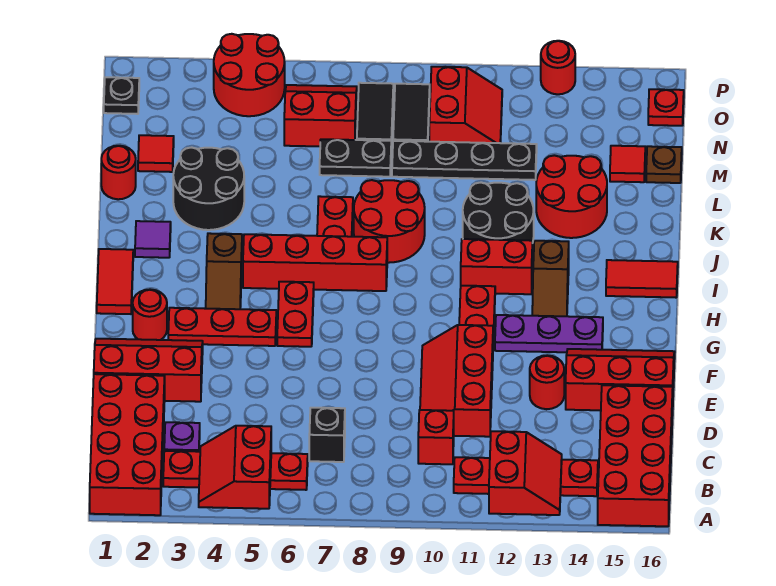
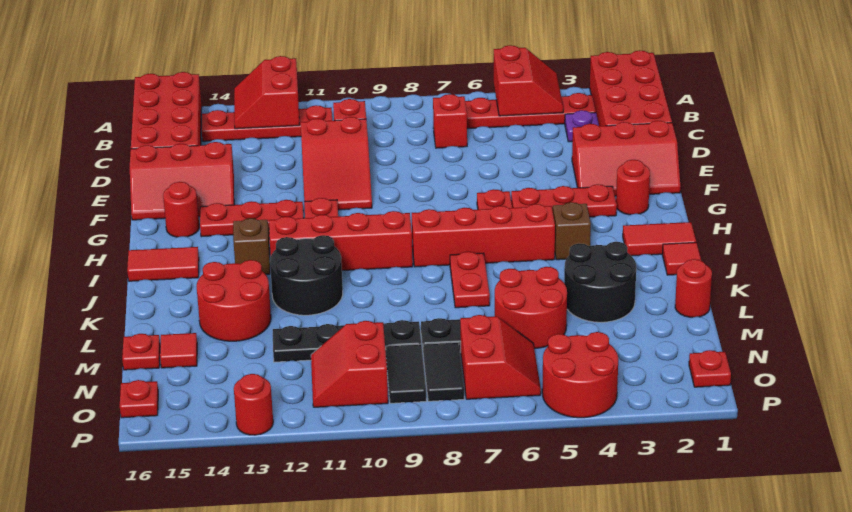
black 1x1 brick [309,408,345,462] -> red 1x1 brick [433,94,467,148]
red 2x3 slope [420,325,493,437] -> red 2x3 slope turned to [301,117,372,210]
red 1x1 round brick [530,356,564,409] -> red 1x1 round brick moved to [163,182,199,237]
purple 1x3 plate [495,315,603,352] -> red 1x3 plate [200,200,303,237]
red 1x2 tile [97,249,133,314] -> red 1x2 tile turned to [623,222,696,256]
red 1x2 brick [461,239,532,294] -> red 1x4 brick [269,211,413,271]
purple 1x1 tile [135,221,171,258] -> none
red 2x2 round brick [354,180,425,263] -> red 2x2 round brick moved to [495,267,567,349]
red 1x1 tile [138,135,174,172] -> red 1x1 tile moved to [662,242,701,275]
brown 1x1 plate [646,146,682,183] -> red 1x1 plate [122,334,160,370]
red 2x2 slope [284,85,357,146] -> red 2x2 slope turned to [460,315,541,399]
black 1x1 plate [104,77,139,114] -> red 1x1 plate [689,350,731,387]

